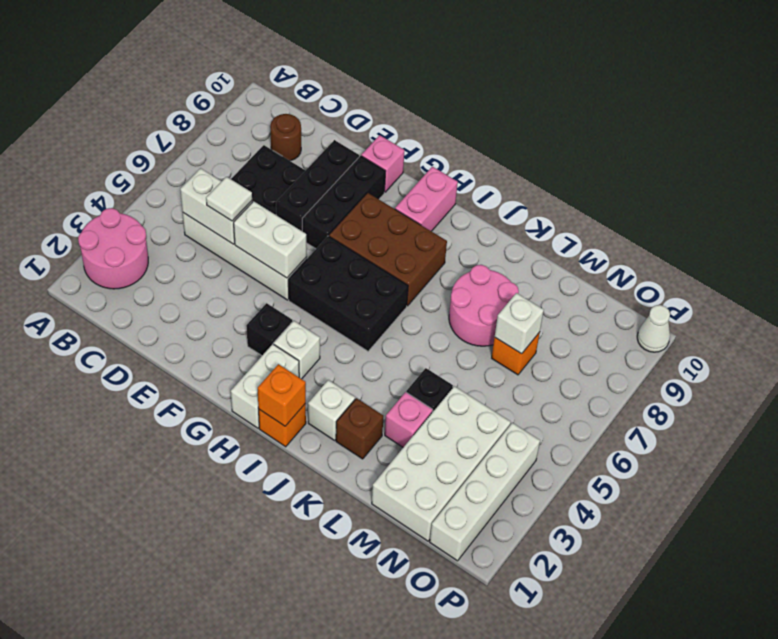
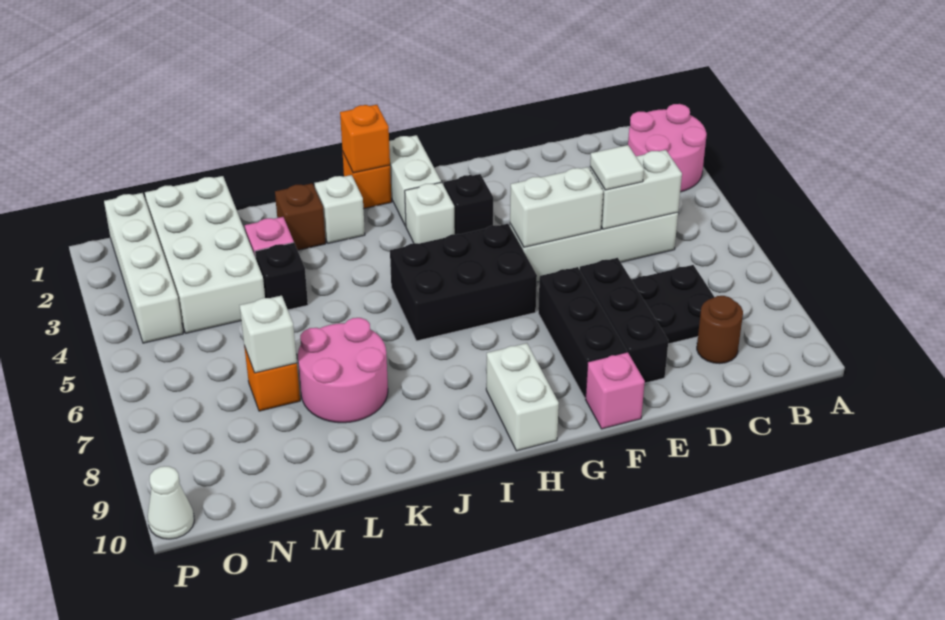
brown 2x3 brick [329,193,447,306] -> none
pink 1x2 brick [395,167,458,231] -> white 1x2 brick [486,343,559,451]

